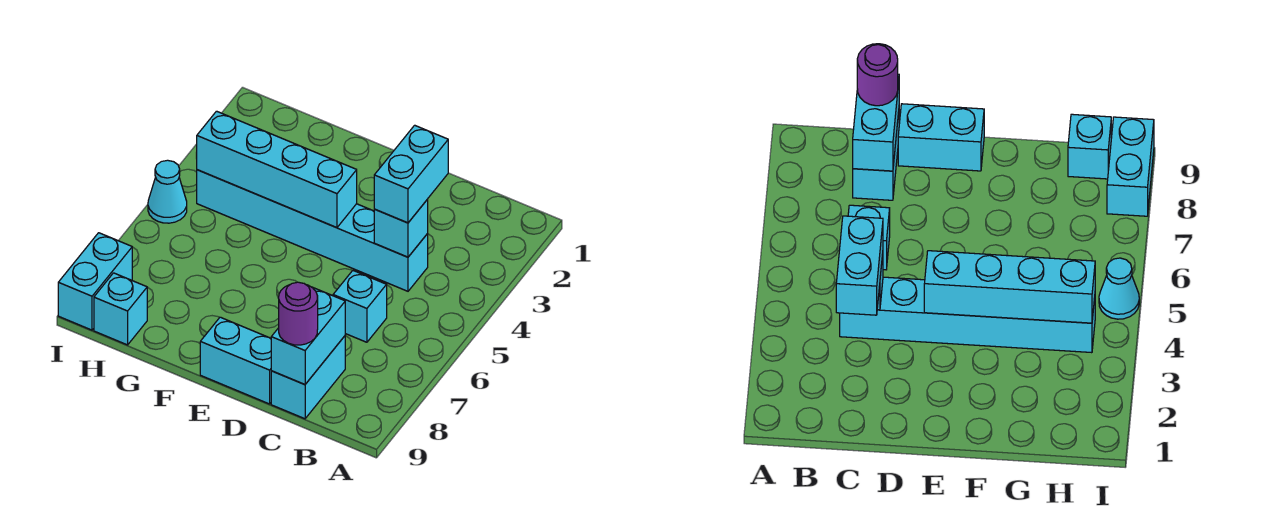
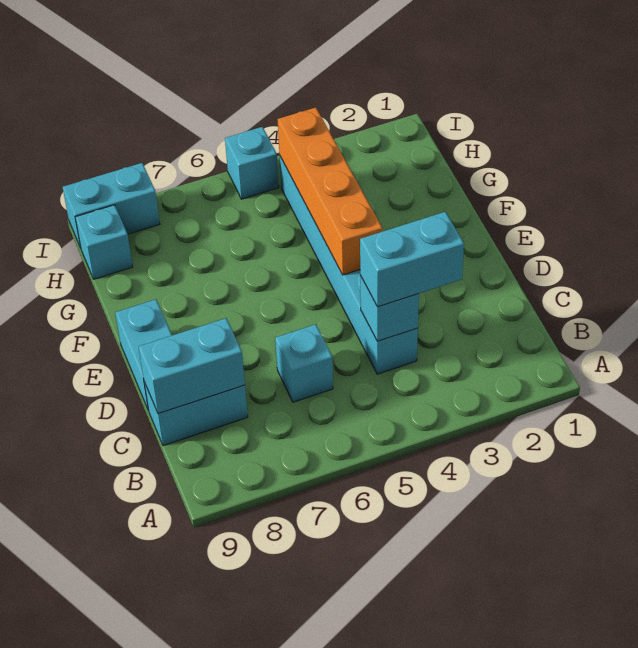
purple 1x1 round brick [279,282,318,345] -> none
cyan 1x4 brick [196,111,357,228] -> orange 1x4 brick [278,108,382,275]
cyan 1x1 cone [148,160,187,223] -> cyan 1x1 brick [225,127,279,199]

